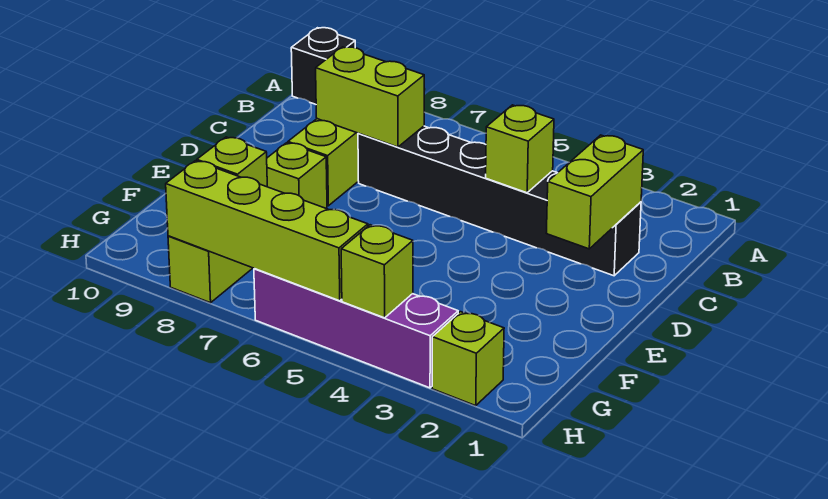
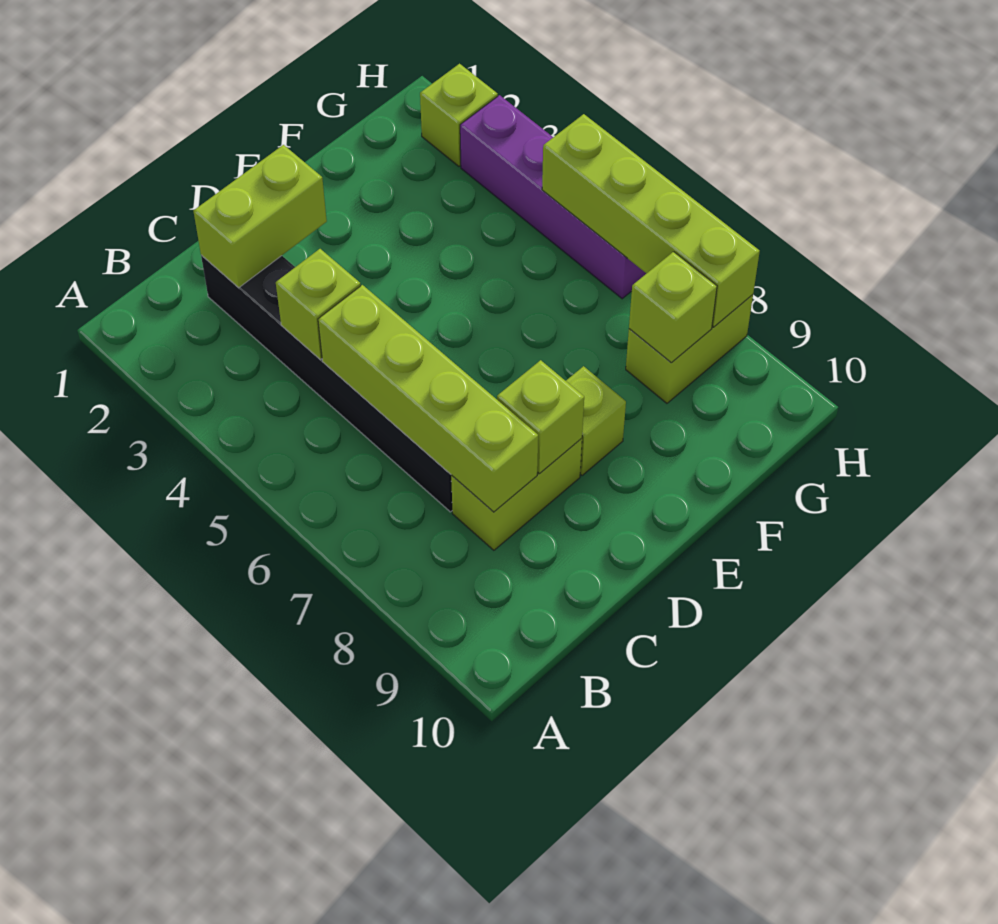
black 1x1 brick [291,28,355,104] -> none
lime 1x2 brick [316,47,424,147] -> lime 1x4 brick [318,285,538,512]
lime 1x1 brick [341,225,413,318] -> lime 1x1 brick moved to [497,360,584,474]

